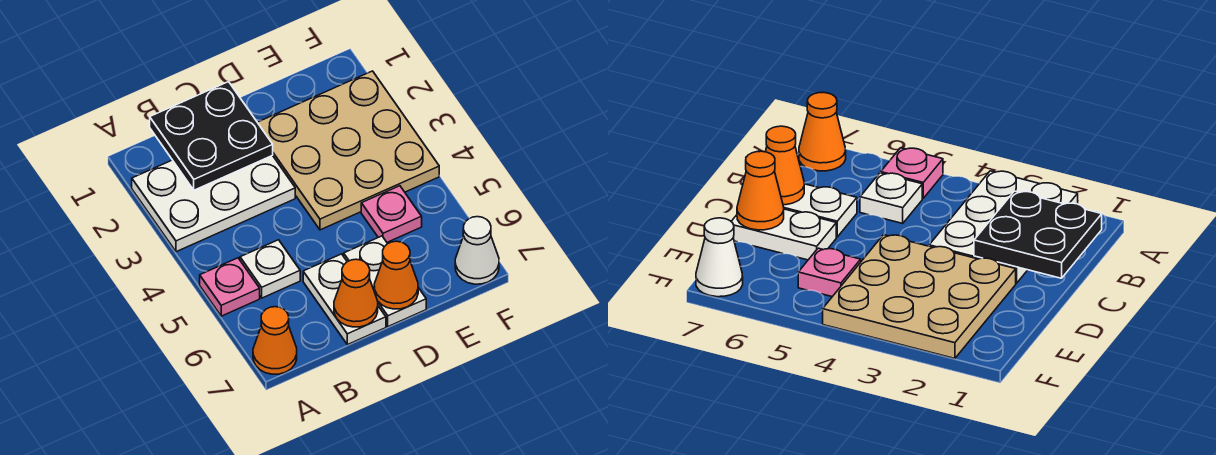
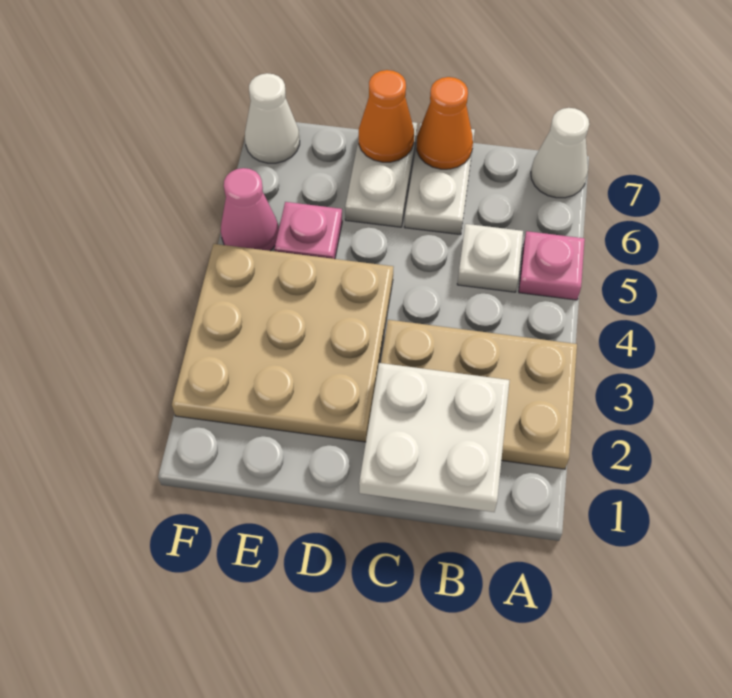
white 2x3 plate [132,155,295,252] -> tan 2x3 plate [381,320,577,469]
orange 1x1 cone [253,307,297,374] -> white 1x1 cone [531,108,589,198]
black 2x2 plate [150,82,273,190] -> white 2x2 plate [359,363,510,512]
none -> pink 1x1 cone [221,168,279,251]

